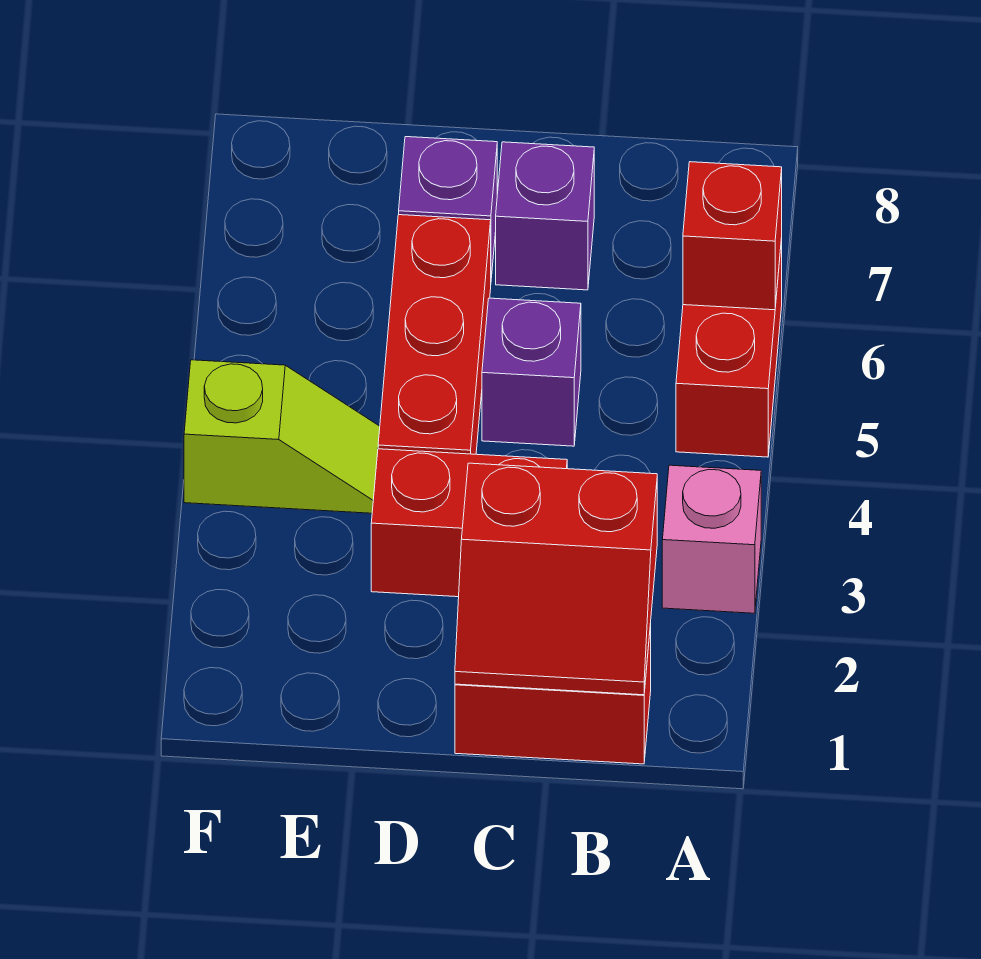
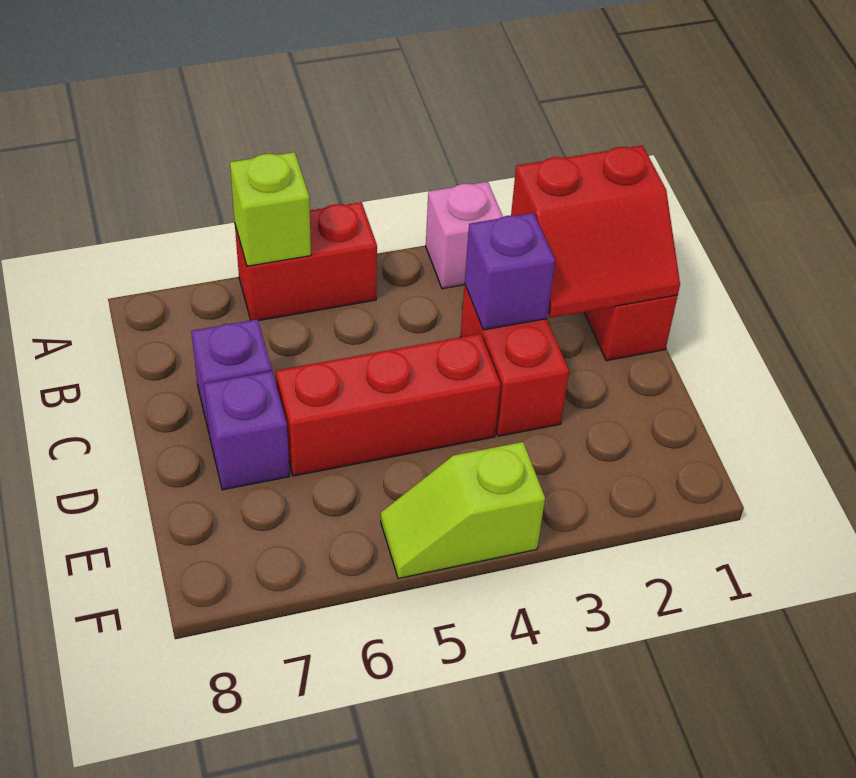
red 1x1 brick [683,162,782,310] -> lime 1x1 brick [230,152,311,266]
red 2x2 slope [455,463,657,695] -> red 2x2 slope turned to [511,145,680,318]
purple 1x1 brick [482,298,581,446] -> purple 1x1 brick moved to [465,213,555,330]
lime 1x2 slope [184,360,380,513] -> lime 1x2 slope turned to [381,442,545,579]

